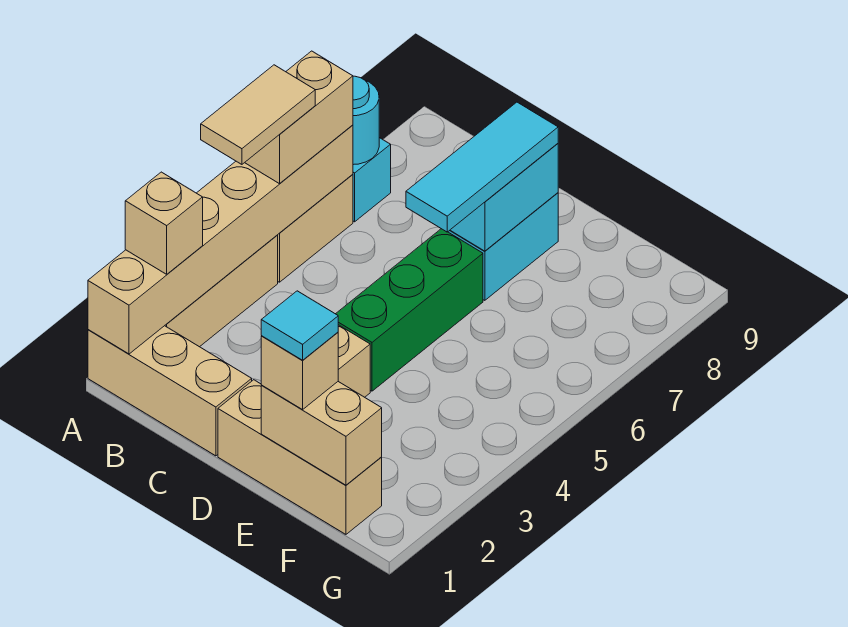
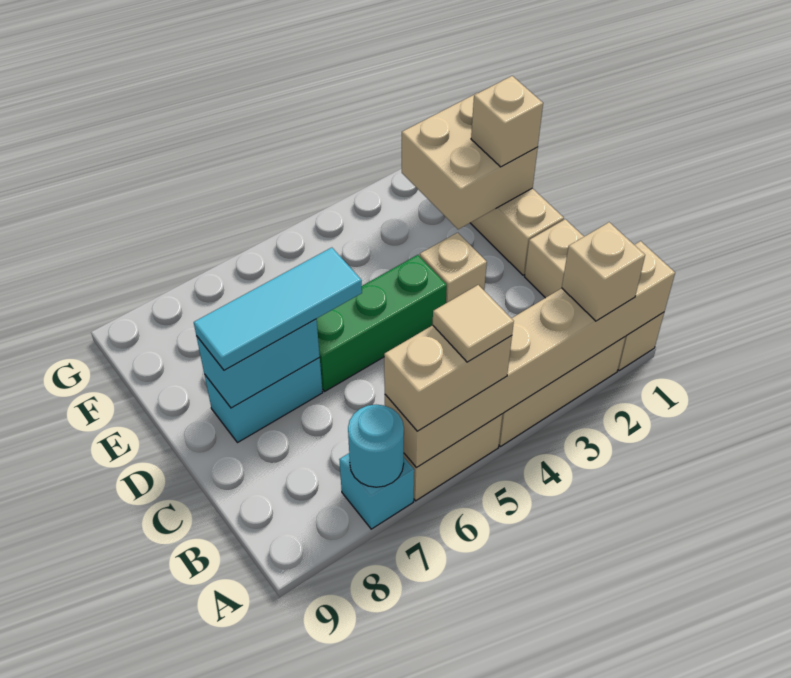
tan 1x2 tile [201,65,315,164] -> tan 1x1 tile [433,285,514,362]
tan 1x2 brick [261,382,382,485] -> tan 2x2 brick [402,93,538,229]
cyan 1x1 tile [261,291,338,360] -> none

